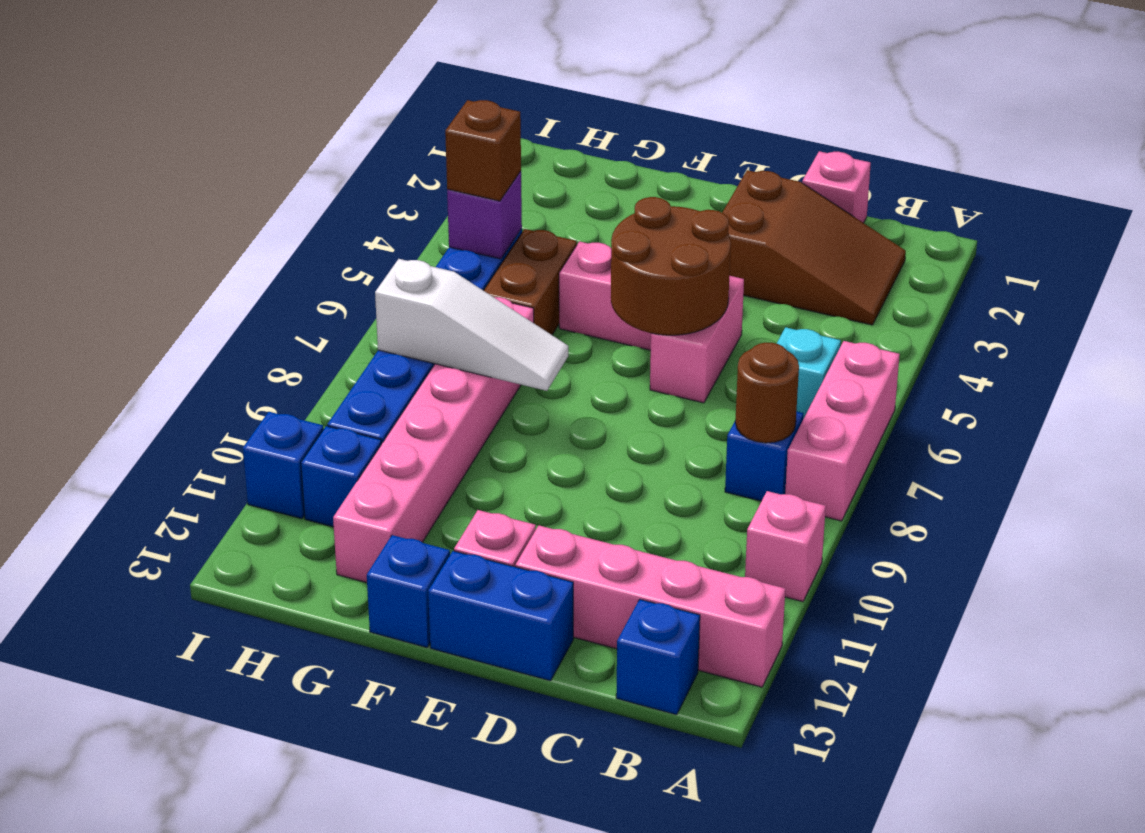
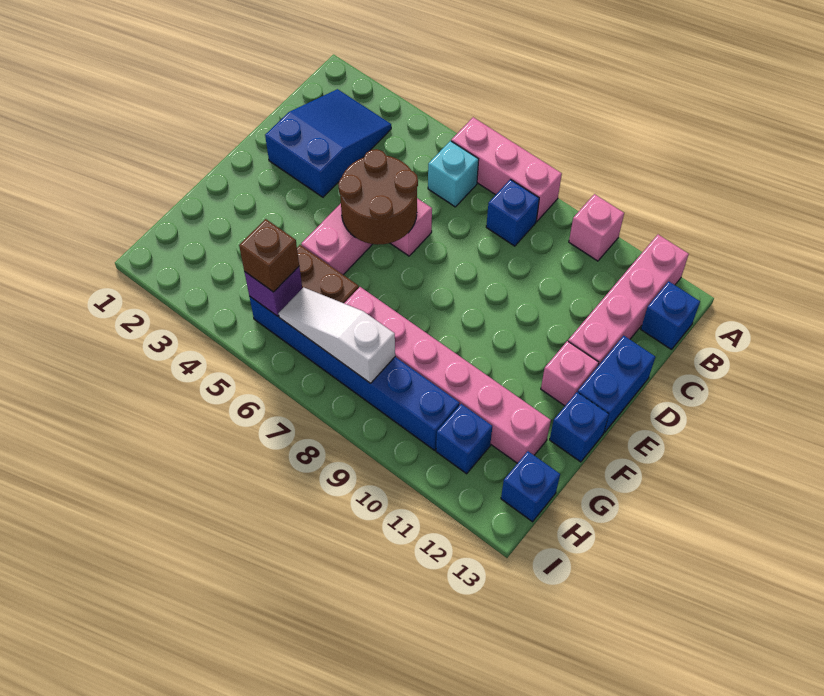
brown 2x3 slope [722,170,906,325] -> blue 2x3 slope [265,89,391,197]
brown 1x1 round brick [735,343,799,443] -> none
pink 1x1 brick [802,151,871,223] -> none
white 1x3 slope [375,259,568,391] -> white 1x3 slope turned to [279,287,395,383]
blue 1x1 brick [243,412,324,519] -> blue 1x1 brick moved to [501,451,560,522]

